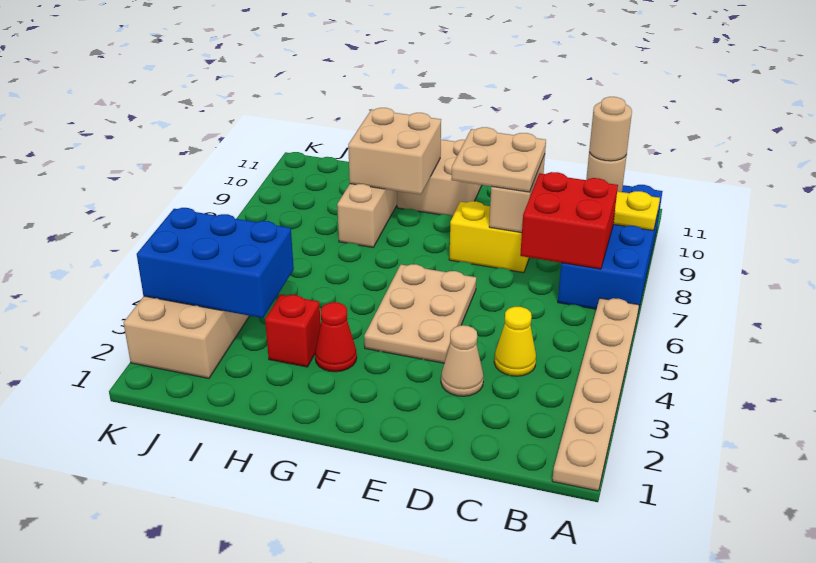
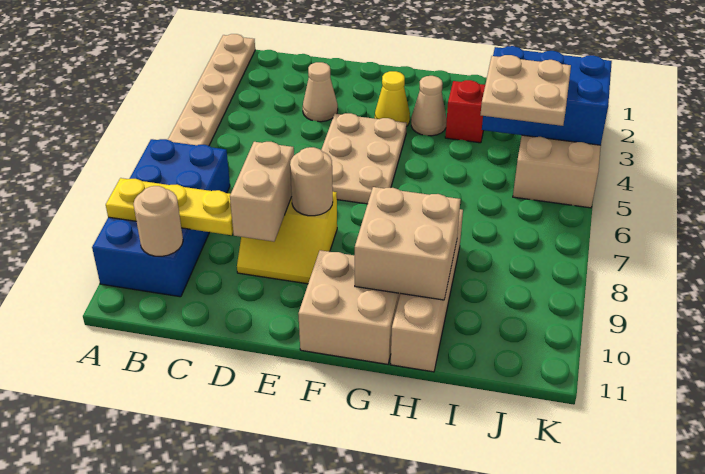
red 2x2 brick [520,172,618,269] -> none
tan 1x1 round brick [589,97,632,161] -> tan 1x1 round brick moved to [290,147,333,216]
yellow 1x1 cone [494,307,536,376] -> yellow 1x1 cone moved to [375,71,410,126]
tan 2x2 plate [451,127,546,192] -> tan 2x2 plate moved to [480,55,571,126]
red 1x1 cone [315,302,357,372] -> tan 1x1 cone [411,76,447,136]

